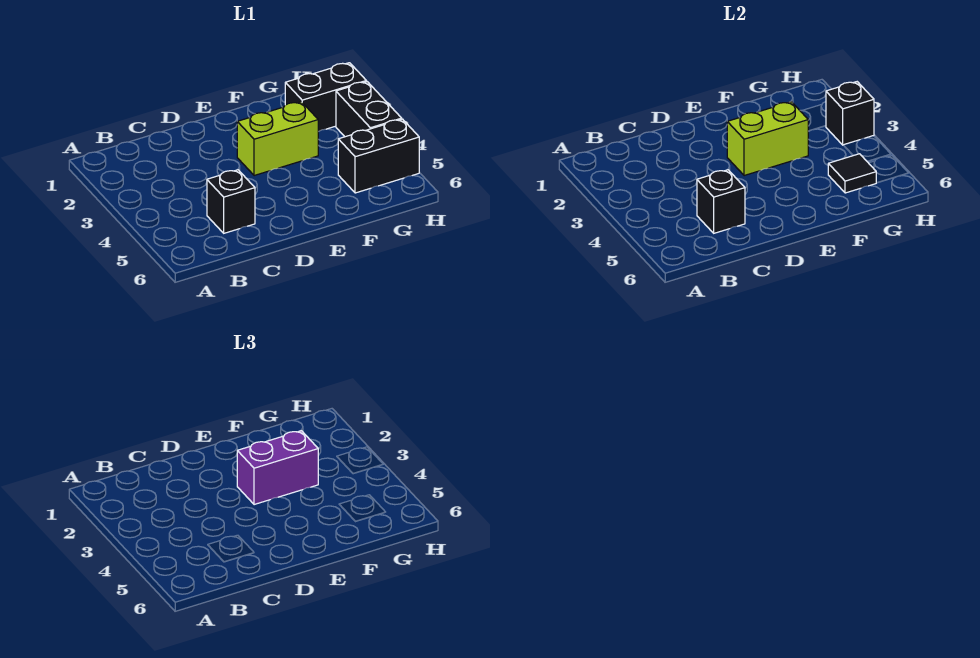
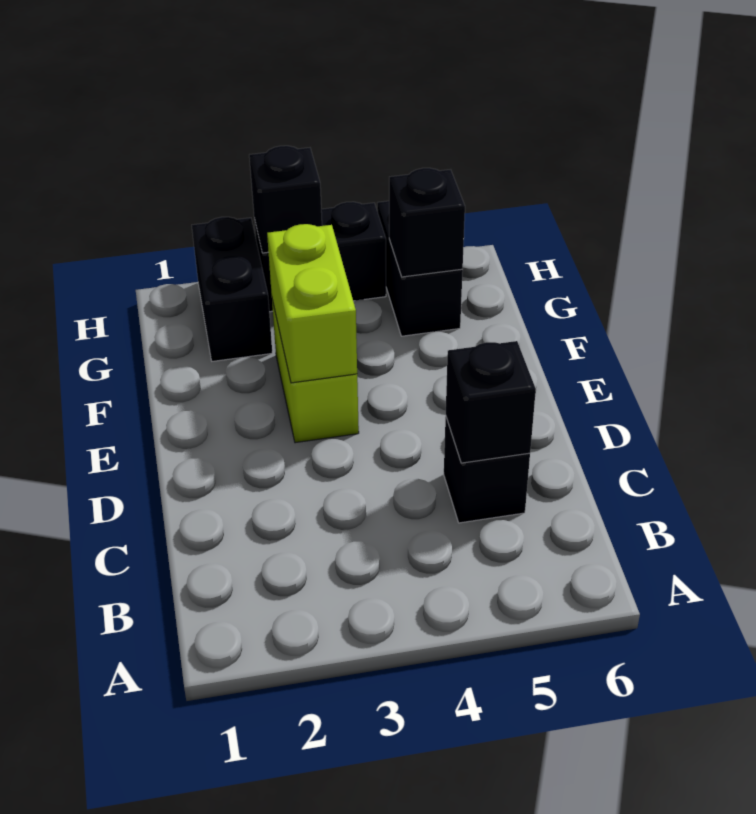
purple 1x2 brick [237,431,318,505] -> none
black 1x1 tile [828,154,876,193] -> black 1x1 brick [389,168,465,277]

